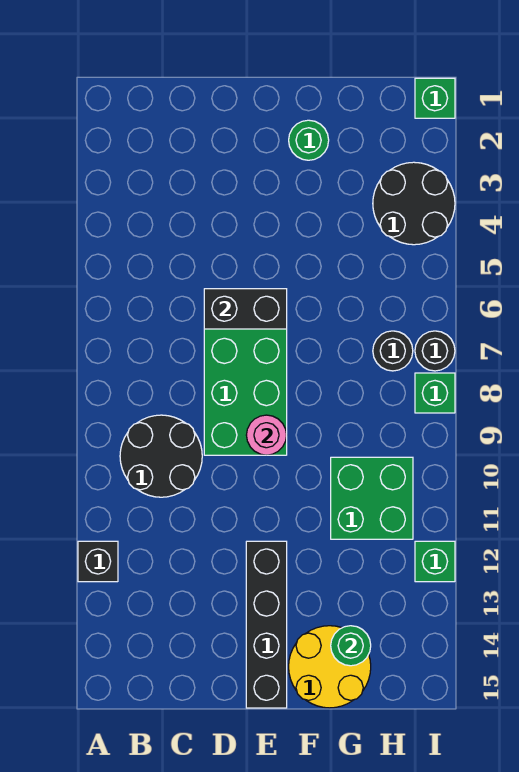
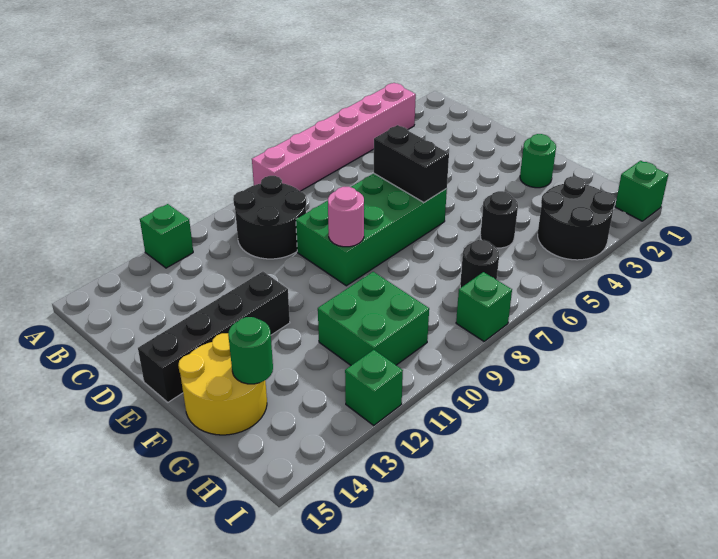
none -> pink 1x6 brick [252,83,416,191]
black 1x1 brick [78,541,118,582] -> green 1x1 brick [140,204,193,268]
black 1x1 round brick [415,331,455,371] -> black 1x1 round brick moved to [480,191,518,248]

